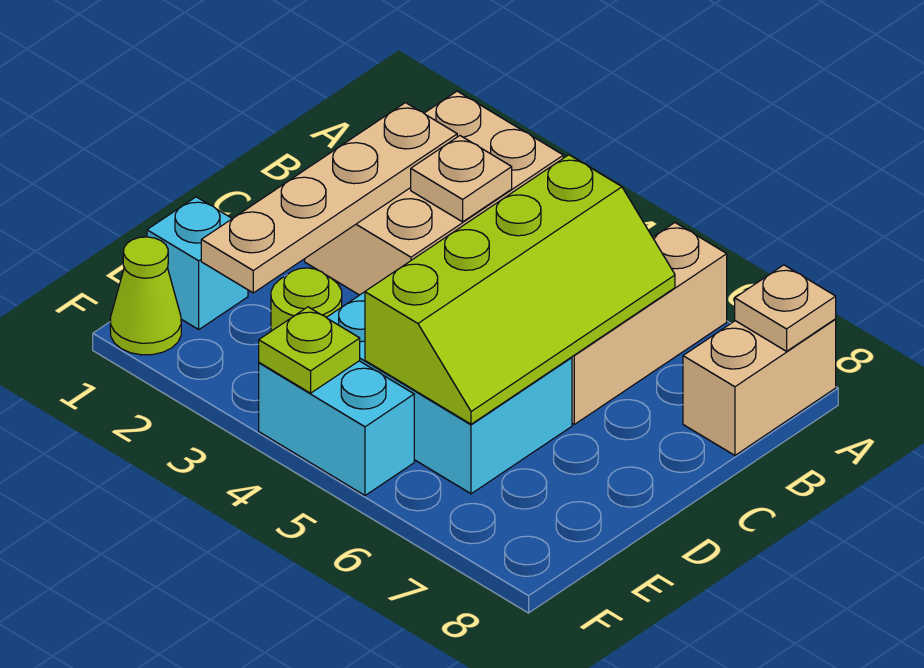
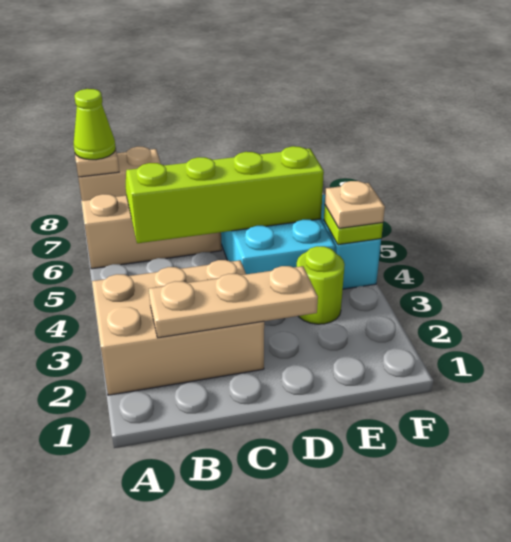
tan 1x4 plate [201,103,457,293] -> tan 1x3 plate [149,266,318,338]
tan 1x1 plate [411,136,512,222] -> tan 1x1 plate moved to [325,181,385,228]
cyan 1x1 brick [147,197,248,329] -> none
lime 1x1 cone [110,237,181,355] -> lime 1x1 cone moved to [74,89,116,160]

